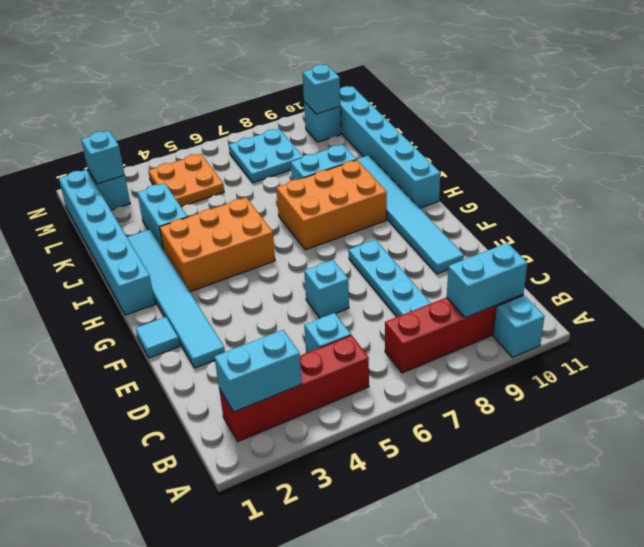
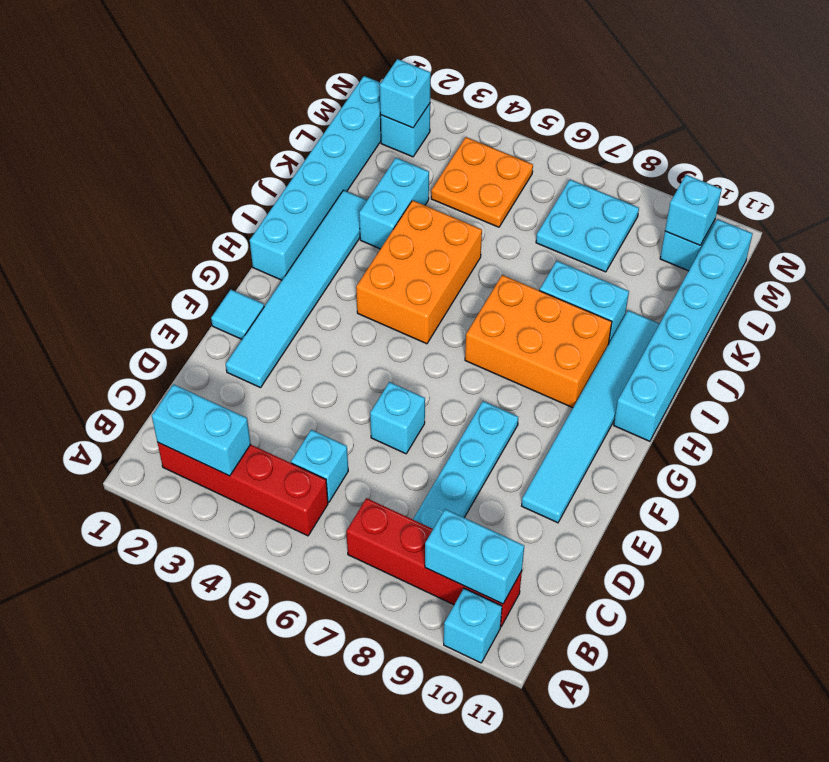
orange 2x3 brick [160,197,275,292] -> orange 2x3 brick turned to [356,200,482,344]

